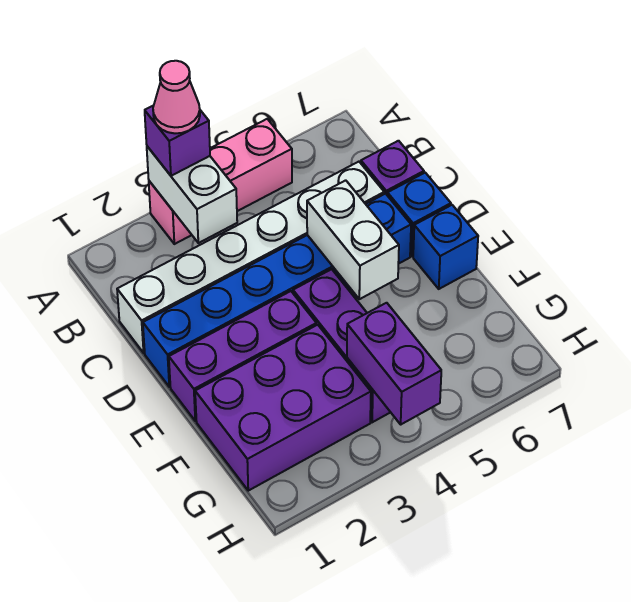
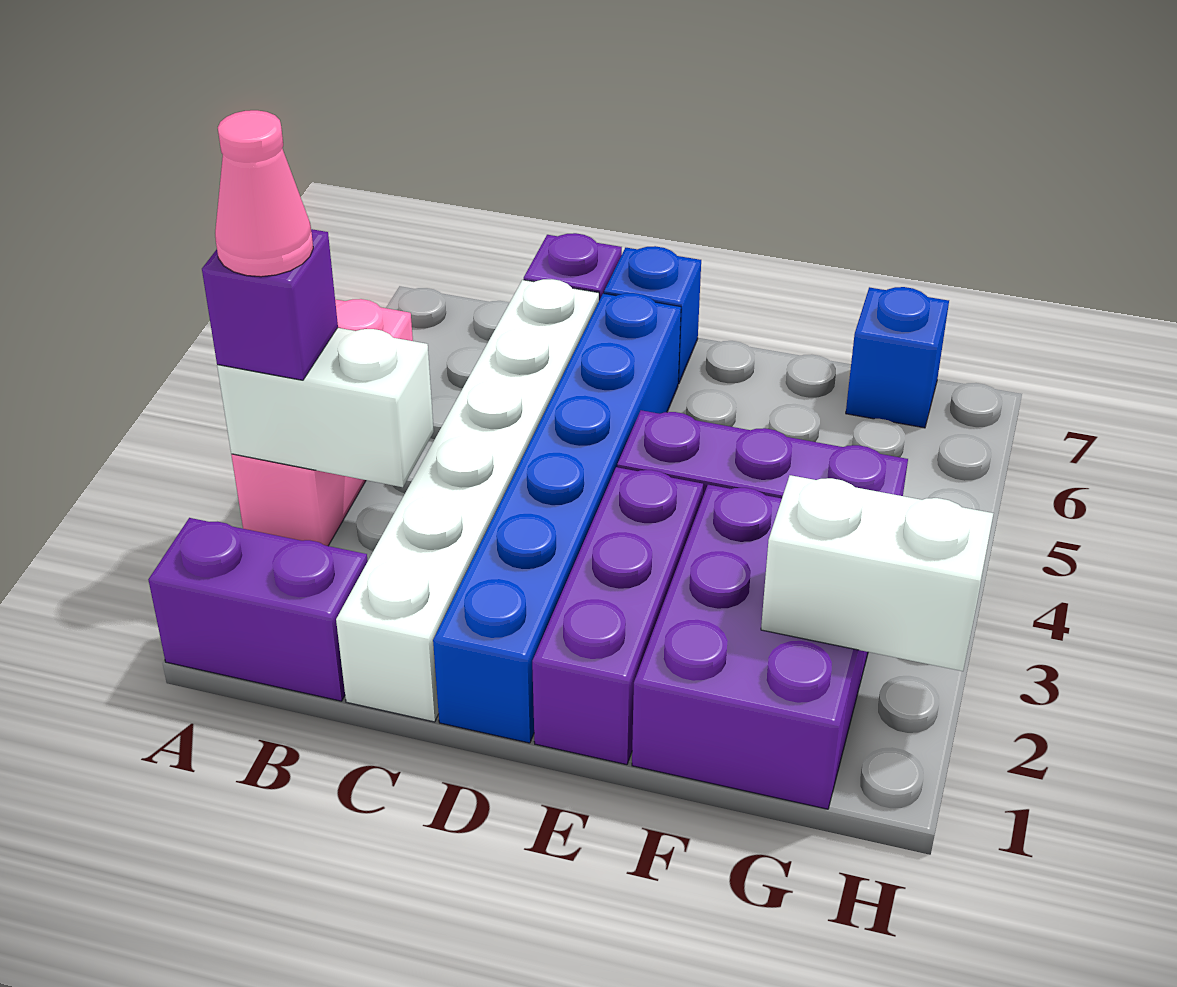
white 1x2 brick [307,180,399,299] -> white 1x2 brick moved to [761,475,994,671]
blue 1x1 brick [413,205,478,289] -> blue 1x1 brick moved to [846,287,949,428]
purple 1x2 brick [347,303,441,424] -> purple 1x2 brick moved to [148,518,368,701]

